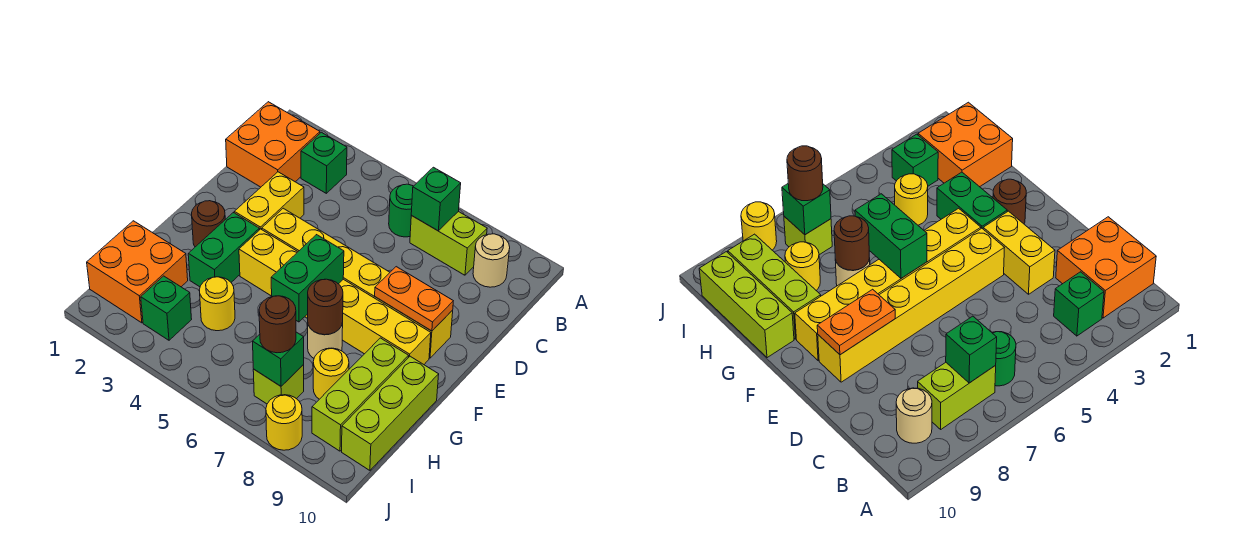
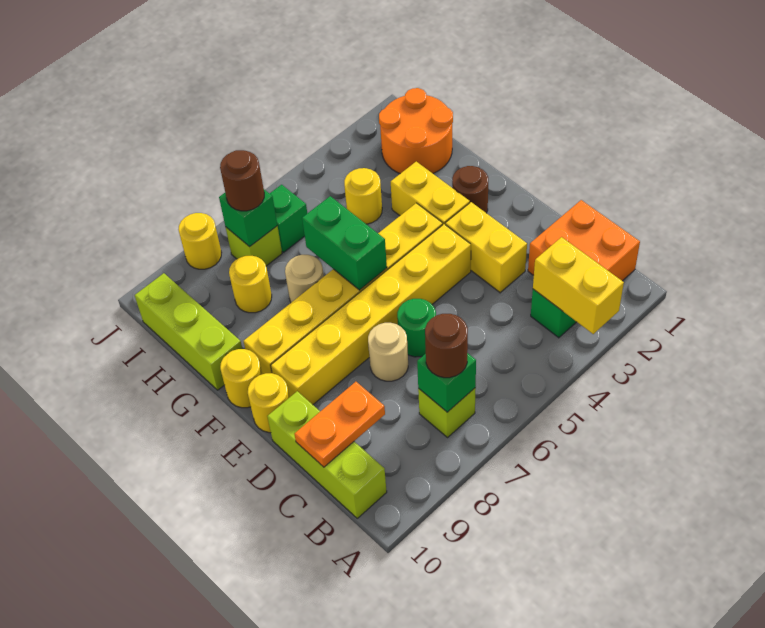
none -> yellow 1x2 brick [533,237,624,334]
green 1x1 round brick [389,184,413,237] -> green 1x1 round brick moved to [397,299,436,357]
lime 1x2 brick [410,211,487,275] -> lime 1x1 brick [418,388,476,437]
tan 1x1 round brick [473,234,510,287] -> tan 1x1 round brick moved to [368,323,408,381]
orange 1x2 plate [375,267,453,331] -> orange 1x2 plate moved to [294,382,385,467]
none -> yellow 1x1 round brick [248,373,289,433]
green 1x2 brick [188,213,259,287] -> yellow 1x2 brick [391,162,470,224]
none -> yellow 1x1 round brick [220,349,262,408]
brown 1x1 round brick [308,279,343,335] -> brown 1x1 round brick moved to [425,314,468,378]
lime 1x3 brick [312,338,409,451] -> lime 1x3 brick moved to [267,391,387,518]
orange 2x2 brick [87,221,188,323] -> orange 2x2 round brick [379,88,453,174]
green 1x1 brick [141,276,192,340] -> green 1x1 brick moved to [270,185,307,252]

